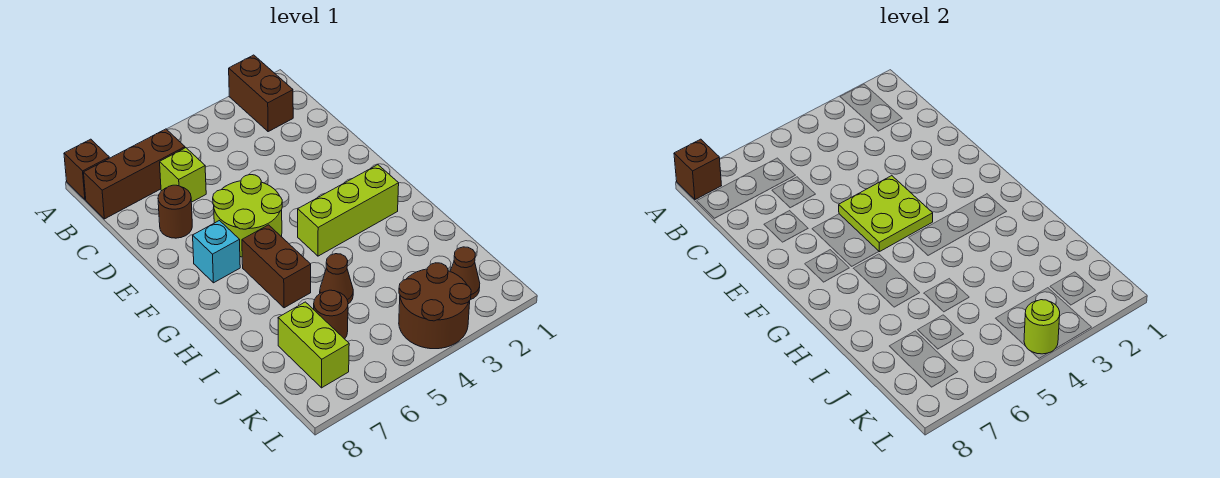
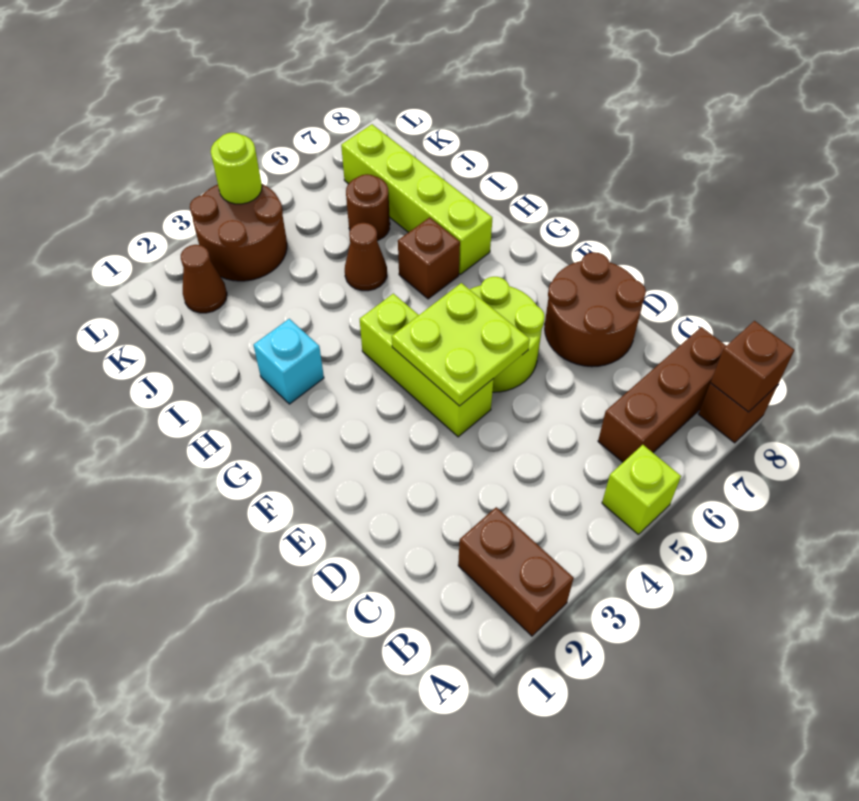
lime 1x1 brick [160,148,206,202] -> lime 1x1 brick moved to [602,445,681,535]
brown 1x1 round brick [158,185,192,238] -> brown 2x2 round brick [545,252,646,367]
cyan 1x1 brick [193,221,240,283] -> cyan 1x1 brick moved to [254,319,324,404]
lime 1x3 brick [298,165,399,256] -> lime 1x3 brick turned to [360,294,493,437]
brown 1x2 brick [242,225,311,308] -> brown 1x1 brick [398,217,460,299]
lime 1x2 brick [278,302,349,388] -> lime 1x4 brick [341,124,492,274]

